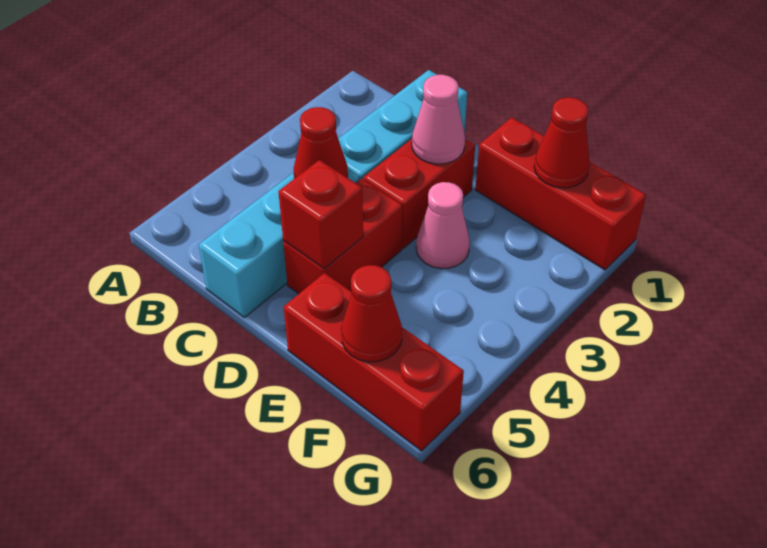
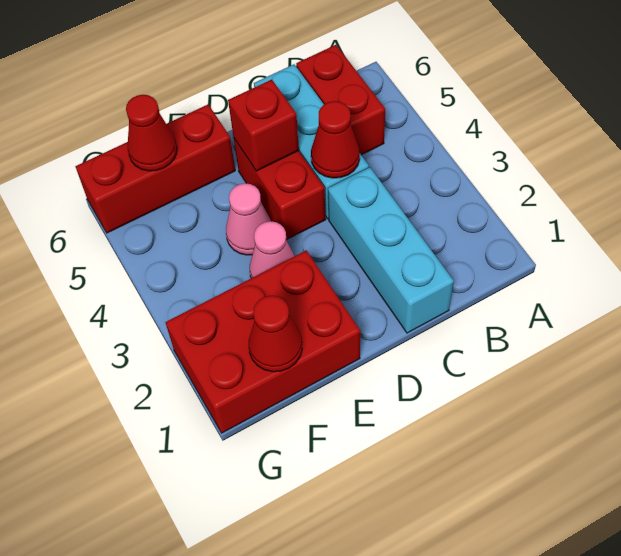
red 1x2 brick [363,139,475,248] -> red 1x2 brick moved to [296,45,385,155]
pink 1x1 cone [412,75,465,164] -> pink 1x1 cone moved to [226,183,271,255]
red 1x3 brick [475,117,646,270] -> red 2x3 brick [165,250,360,433]

